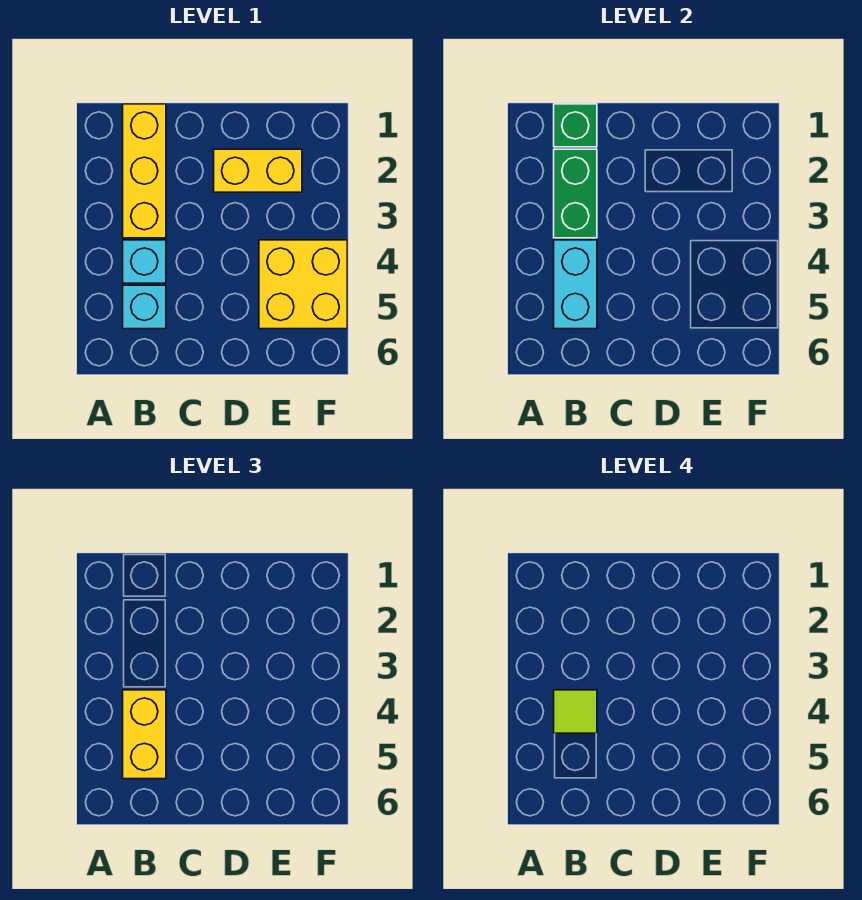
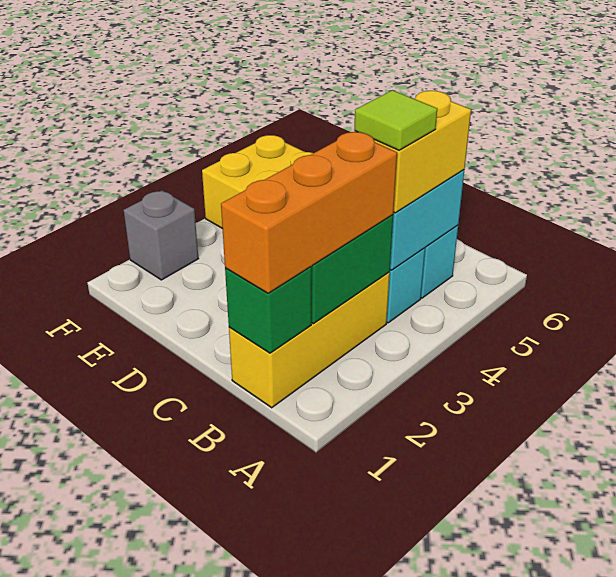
none -> orange 1x3 brick [221,132,397,293]
yellow 1x2 brick [214,149,302,192] -> none
none -> grey 1x1 brick [124,190,198,280]

